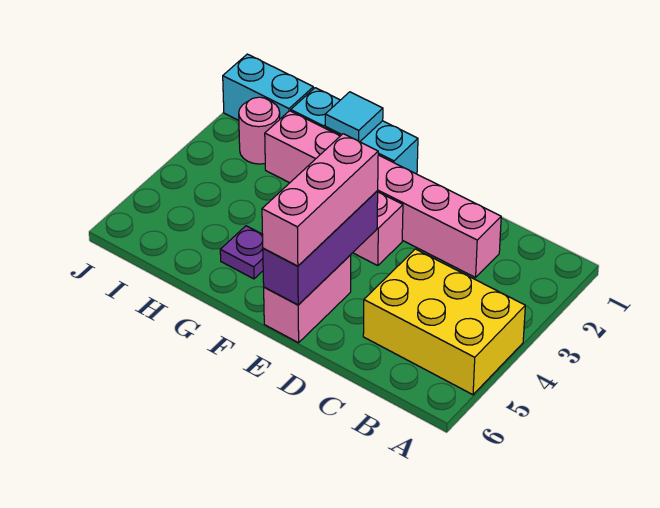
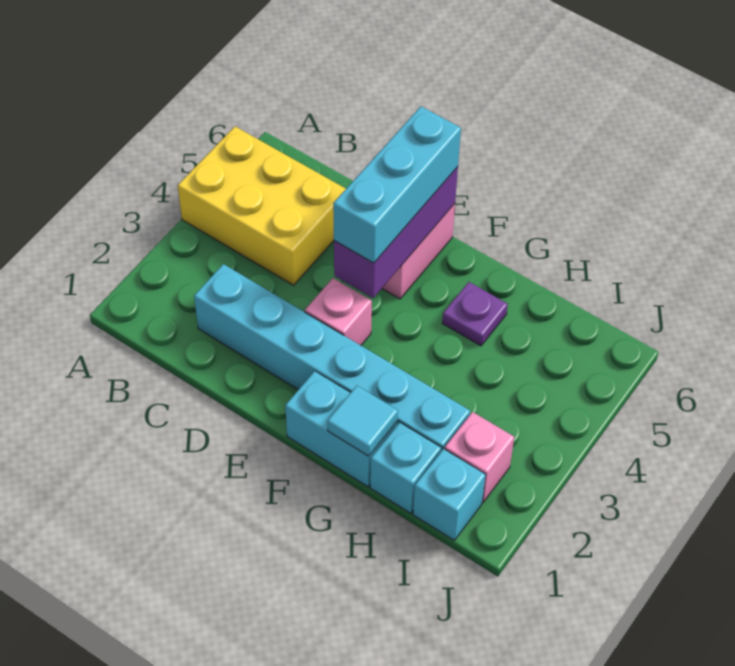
pink 1x6 brick [265,111,501,278] -> cyan 1x6 brick [194,264,470,451]
pink 1x3 brick [262,134,378,266] -> cyan 1x3 brick [333,106,461,263]
cyan 1x2 brick [223,54,313,120] -> cyan 1x1 brick [413,449,486,540]
pink 1x1 round brick [239,97,280,164] -> pink 1x1 brick [444,412,514,502]

